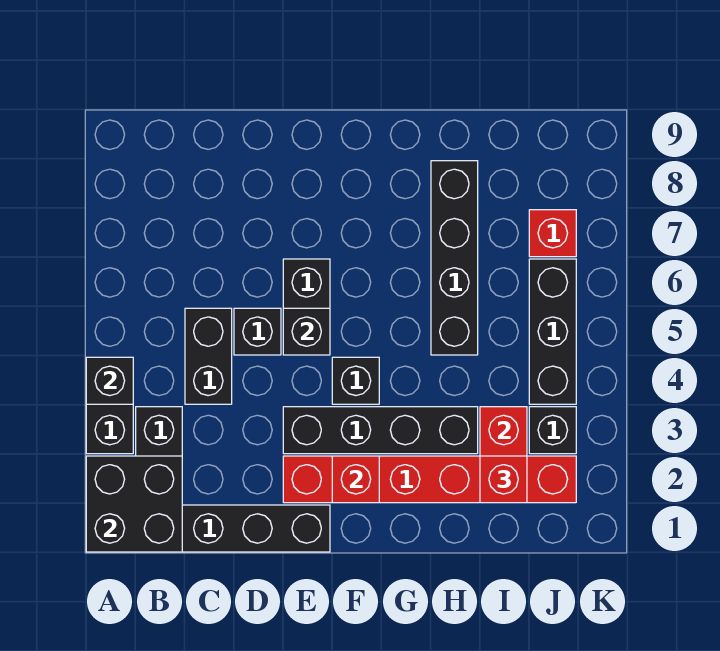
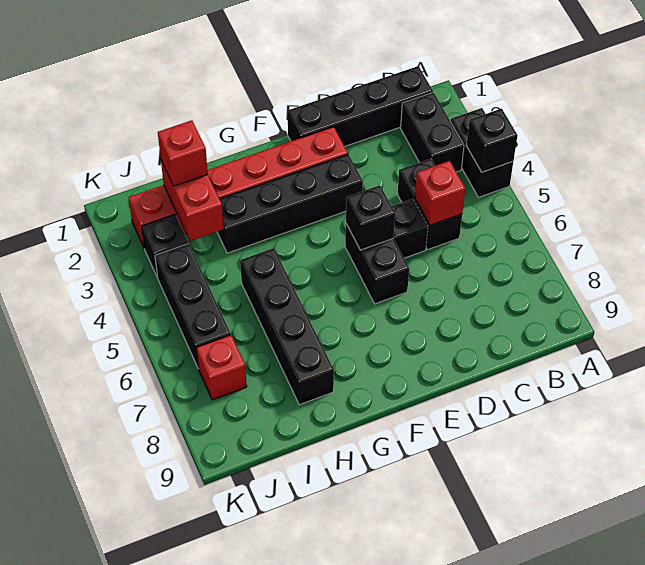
black 2x2 brick [86,456,182,552] -> none
red 1x1 brick [332,456,379,503] -> red 1x1 brick moved to [415,161,465,225]
black 1x1 brick [332,357,379,404] -> none

